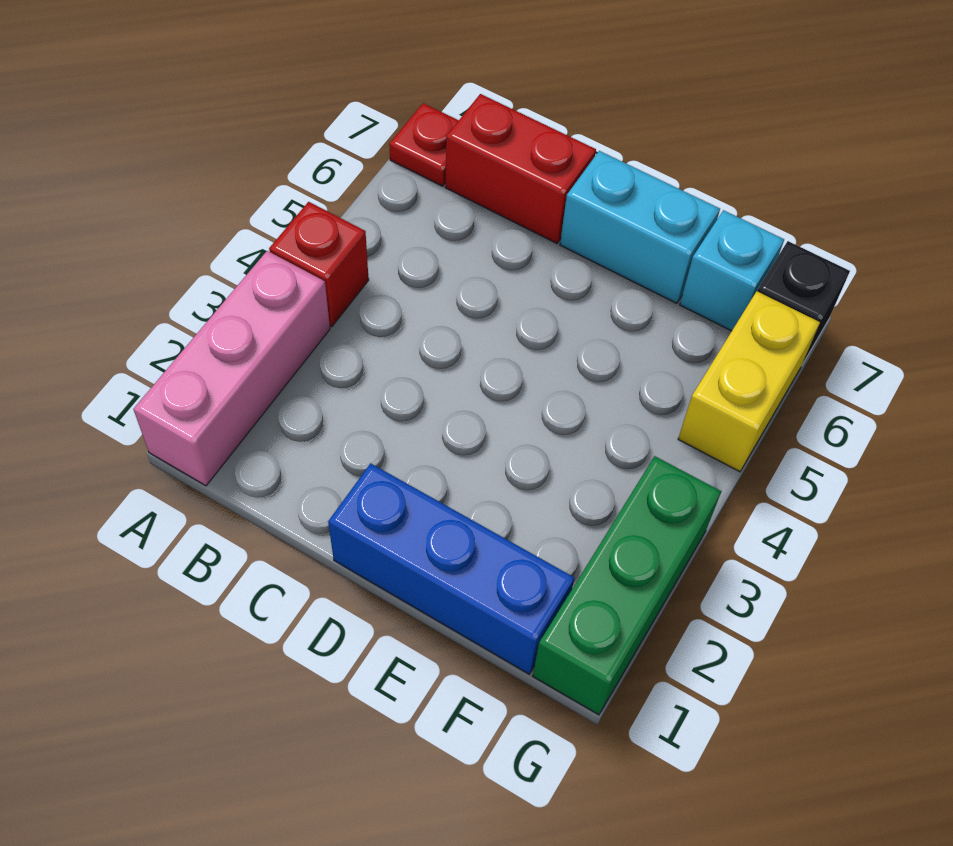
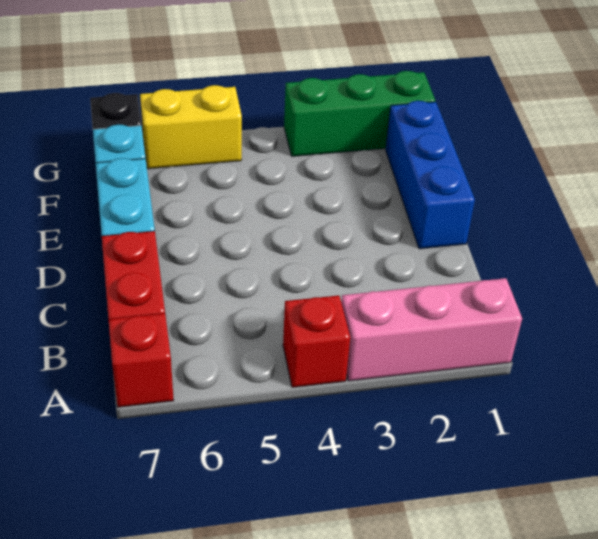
red 1x1 plate [389,103,459,186] -> red 1x1 brick [109,313,174,407]

